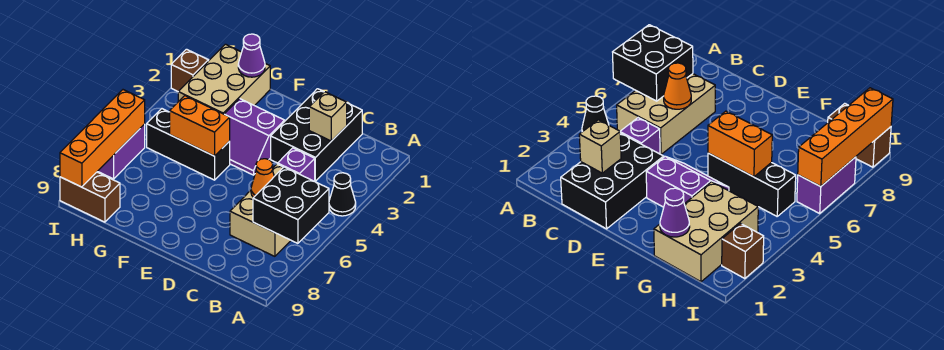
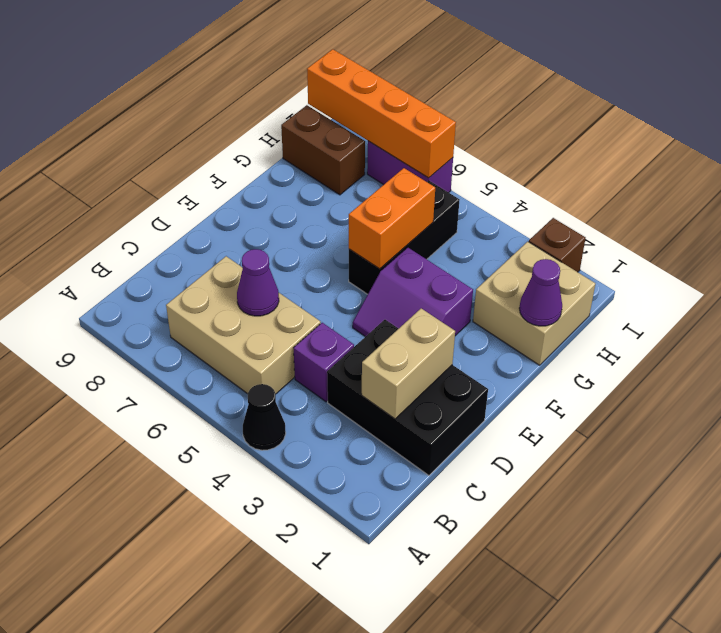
black 2x2 brick [253,167,329,243] -> none
tan 1x1 brick [309,92,347,141] -> tan 1x2 brick [362,308,455,419]
orange 1x1 cone [251,159,274,198] -> purple 1x1 cone [237,249,279,316]
purple 2x2 slope [224,99,285,175] -> purple 2x2 slope turned to [353,247,473,337]
tan 2x3 brick [178,44,270,114] -> tan 2x2 brick [473,242,595,365]
brown 1x2 brick [60,172,120,222] -> brown 1x2 brick turned to [281,105,365,195]

